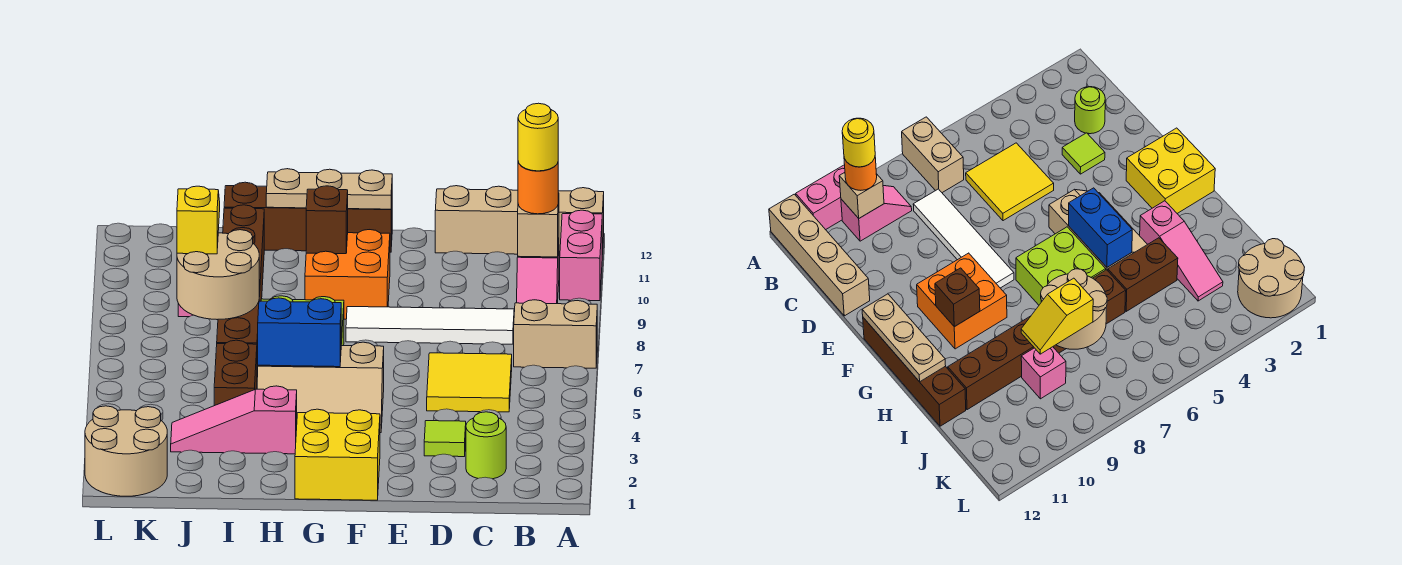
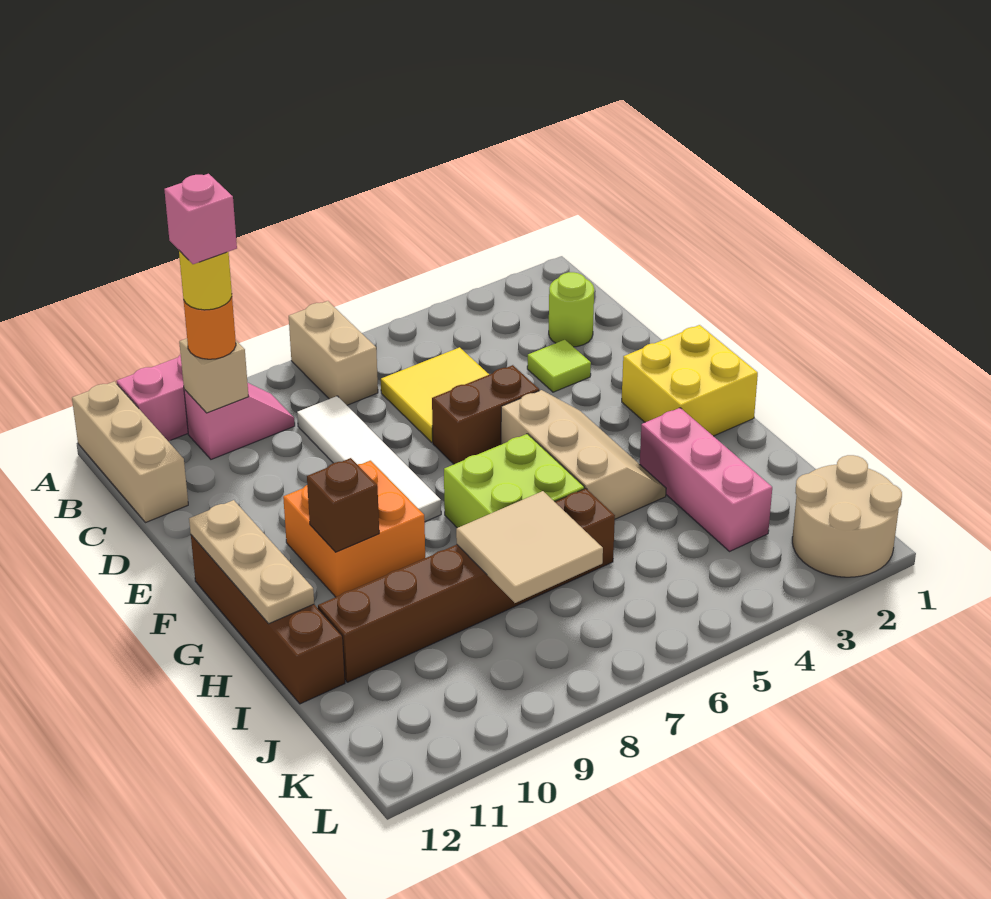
tan 1x4 brick [435,186,604,255] -> tan 1x3 brick [72,381,188,523]
blue 1x2 brick [258,298,341,367] -> none
pink 1x3 slope [171,386,297,454] -> pink 1x3 brick [640,408,772,551]
brown 1x2 brick [214,340,257,406] -> brown 1x2 brick moved to [432,365,539,464]
tan 2x2 round brick [177,230,259,319] -> tan 2x2 tile [456,491,603,603]
yellow 1x2 slope [177,186,220,254] -> none
pink 1x1 brick [1021,347,1066,399] -> pink 1x1 brick moved to [164,174,237,264]

